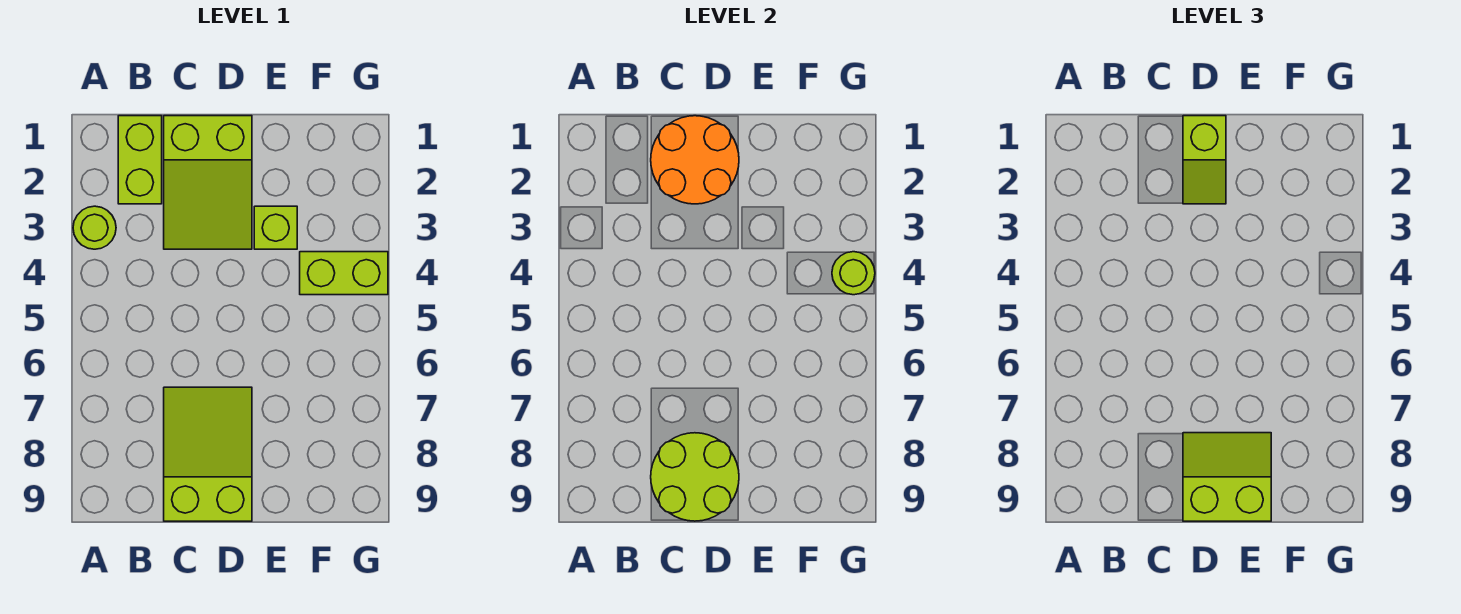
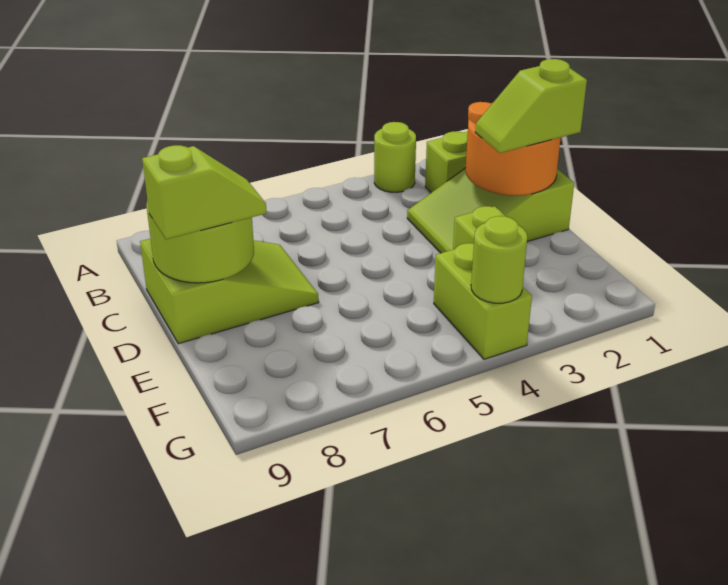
lime 2x2 slope [1183,433,1271,521] -> lime 1x2 slope [142,145,267,239]

